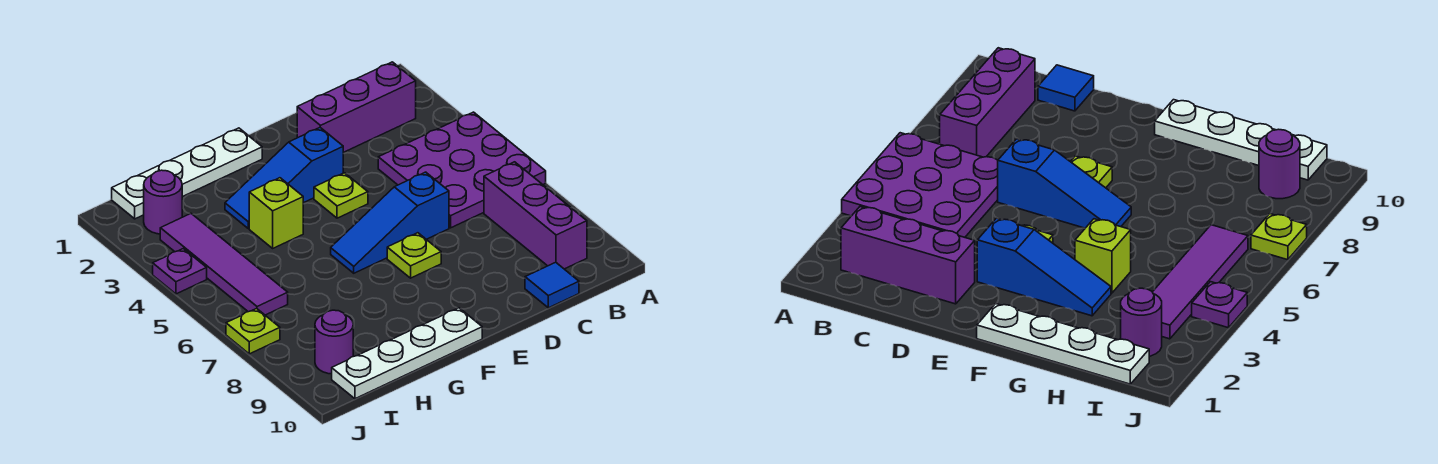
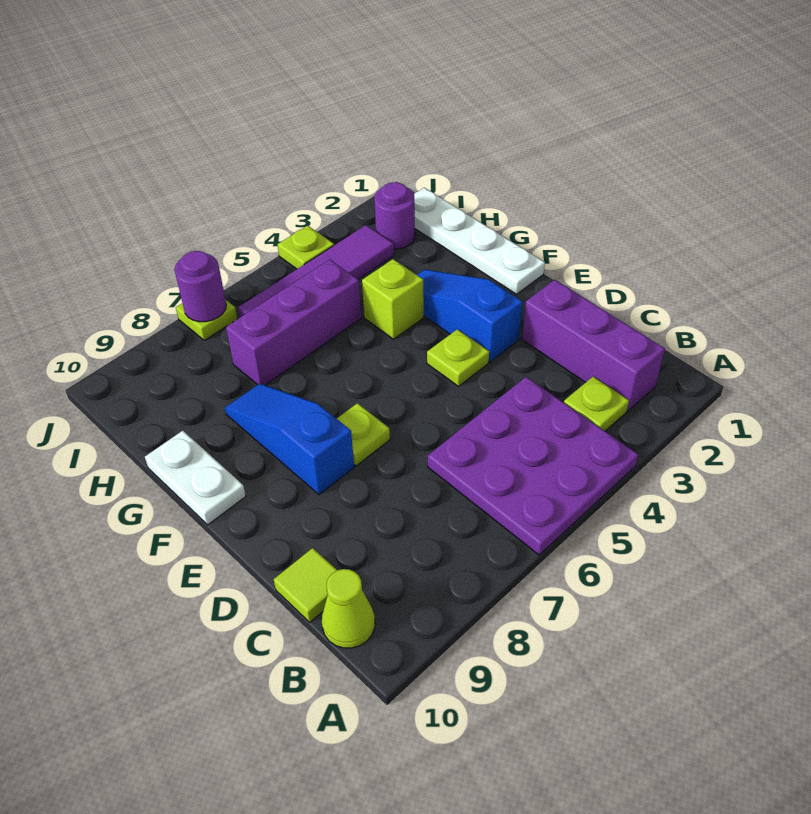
none -> lime 1x1 plate [564,376,629,431]
purple 1x3 brick [484,162,587,269] -> purple 1x3 brick moved to [226,260,361,385]
none -> lime 1x1 cone [322,569,375,648]
blue 1x1 tile [525,262,579,308] -> lime 1x1 tile [274,548,337,622]
blue 1x3 slope [331,172,449,273] -> blue 1x3 slope moved to [225,384,354,495]
white 1x4 plate [332,308,482,399] -> white 1x2 plate [145,431,246,525]
purple 1x1 round brick [315,310,353,374] -> purple 1x1 round brick moved to [175,251,226,322]
purple 1x1 plate [153,249,207,294] -> lime 1x1 plate [278,226,334,269]

